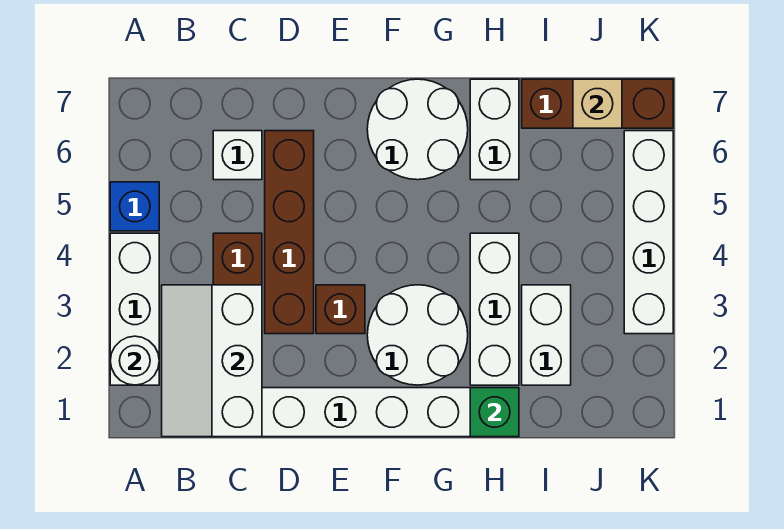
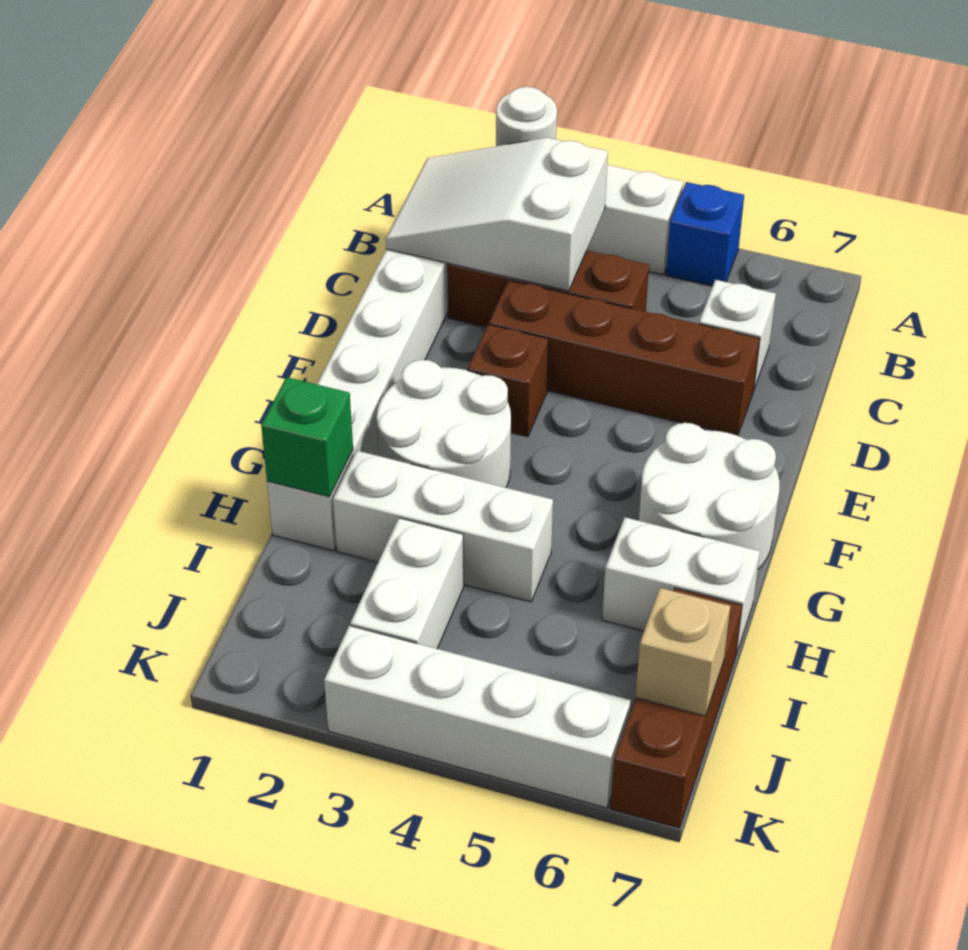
white 2x3 slope [162,285,262,437] -> white 2x3 slope turned to [386,138,608,291]
white 1x2 brick [522,285,571,385] -> white 1x2 brick turned to [350,518,464,649]

